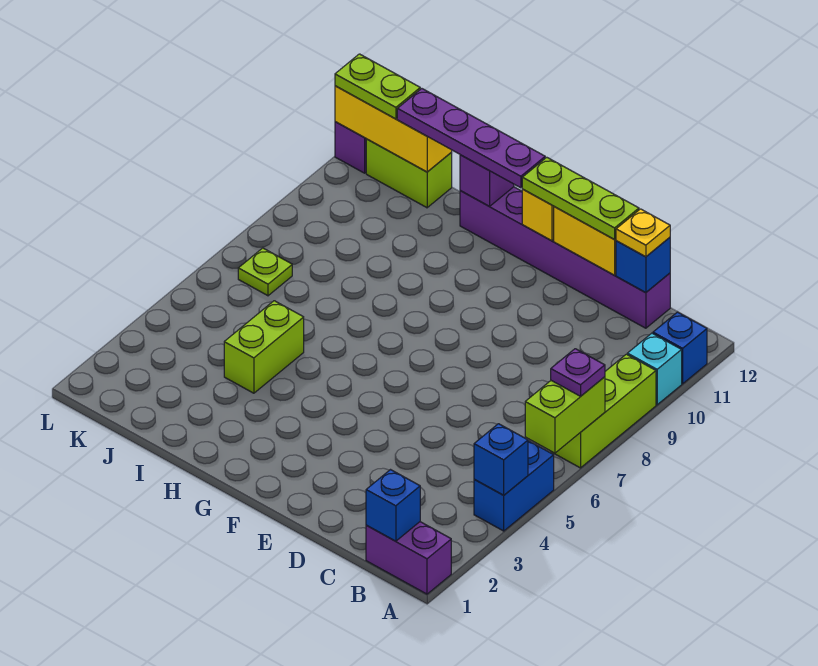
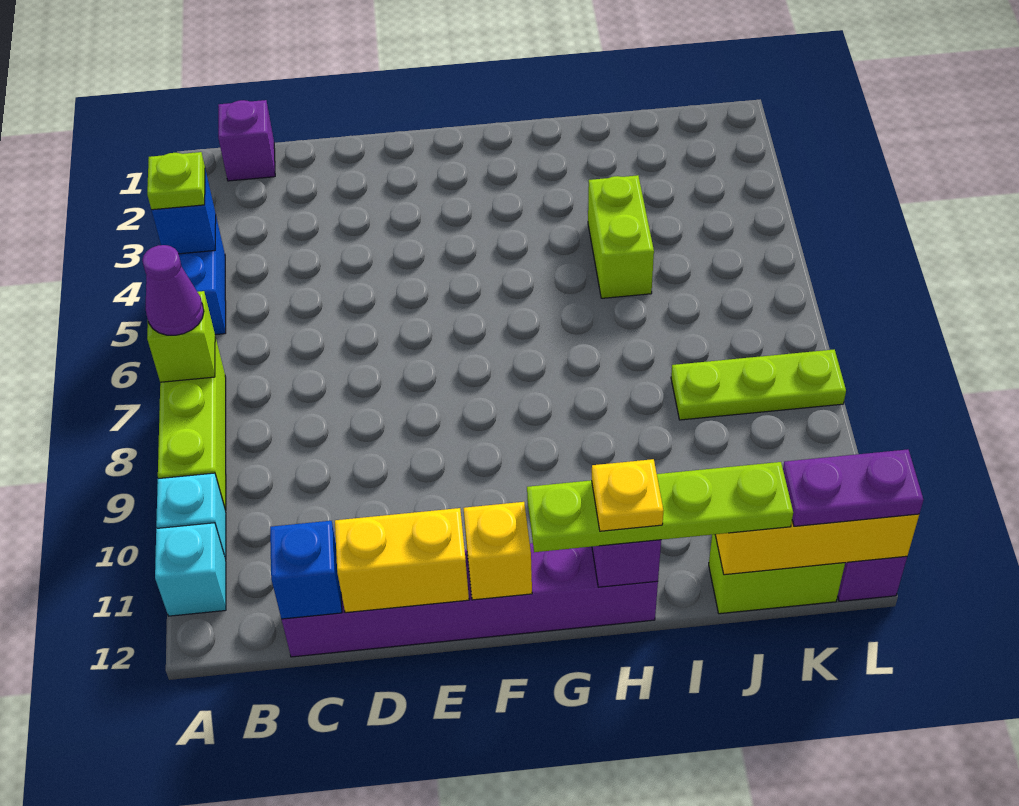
purple 1x2 brick [366,522,451,594] -> purple 1x1 brick [218,100,275,181]
lime 1x2 brick [525,377,605,453] -> lime 1x1 brick [147,291,215,382]
purple 1x1 plate [551,349,605,396] -> purple 1x1 cone [142,245,204,335]
blue 1x1 brick [653,312,707,384] -> cyan 1x1 brick [155,523,226,616]
blue 1x1 brick [366,470,420,541] -> none
yellow 1x1 plate [616,209,670,257] -> yellow 1x1 plate moved to [592,459,663,531]
lime 1x3 plate [522,157,639,240] -> lime 1x3 plate moved to [671,349,846,420]
purple 1x4 plate [397,89,545,188] -> lime 1x4 plate [527,462,793,552]
lime 1x1 plate [238,248,292,296] -> lime 1x1 plate moved to [147,152,205,210]
lime 1x2 plate [335,54,420,119] -> purple 1x2 plate [783,449,923,526]

